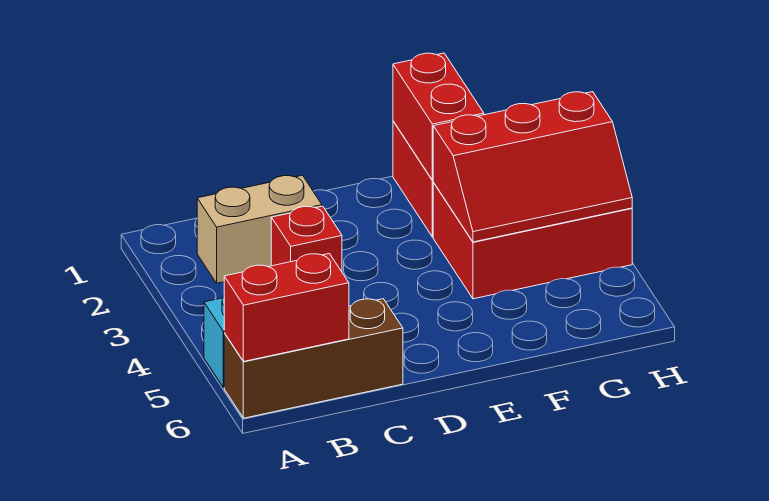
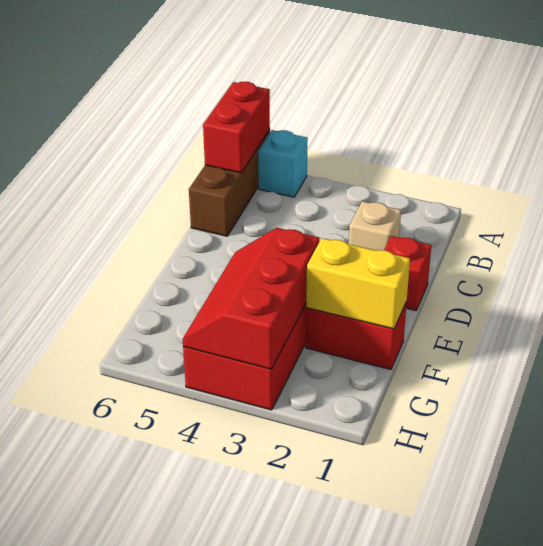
tan 1x2 brick [197,175,322,283] -> tan 1x1 brick [349,201,401,251]
red 1x1 brick [271,206,342,272] -> red 1x1 brick moved to [384,236,431,311]
red 1x2 brick [393,53,484,180] -> yellow 1x2 brick [306,238,410,329]

